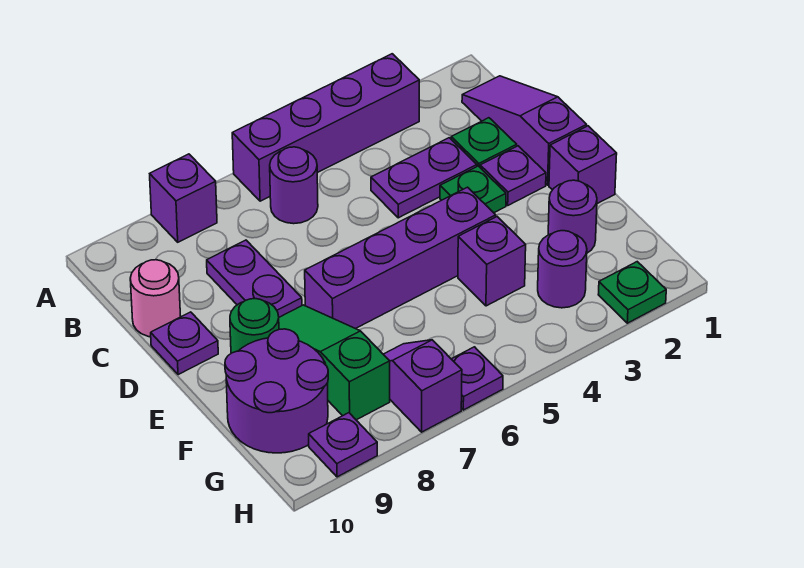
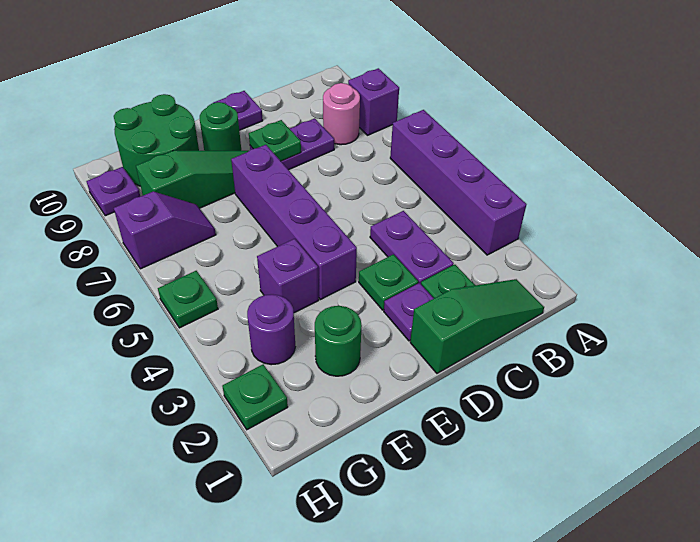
purple 1x3 slope [462,76,587,185] -> green 1x3 slope [410,279,544,373]
purple 1x1 round brick [270,147,318,224] -> none
pink 1x1 round brick [130,260,181,337] -> pink 1x1 round brick moved to [323,83,360,145]
none -> green 1x1 plate [249,120,301,161]
purple 1x1 brick [549,126,617,204] -> none
purple 1x1 round brick [548,180,597,253] -> green 1x1 round brick [315,306,362,376]
purple 2x2 round brick [225,329,328,453] -> green 2x2 round brick [114,94,199,186]
none -> green 1x1 plate [158,271,218,328]
purple 1x1 plate [452,347,503,410] -> none

